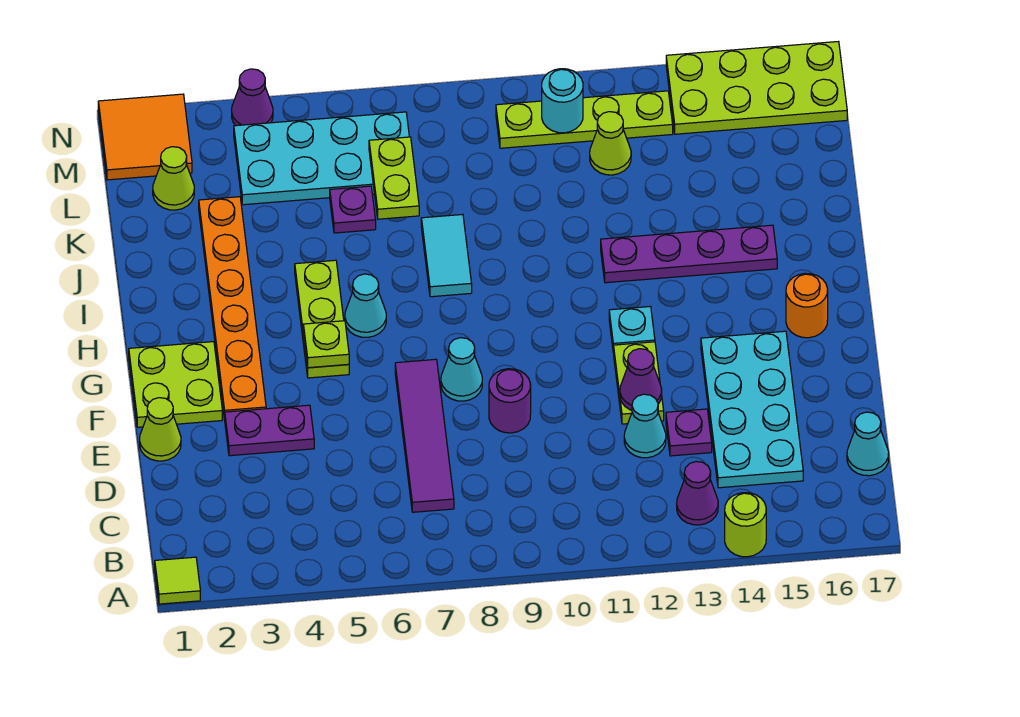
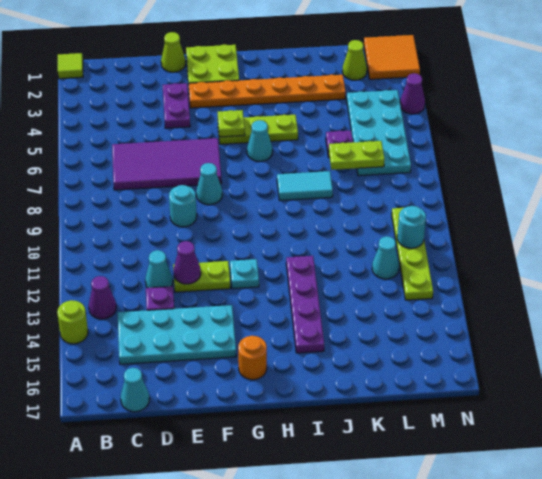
purple 1x4 tile [395,359,454,512] -> purple 2x4 tile [112,138,222,190]
purple 1x1 round brick [489,369,531,433] -> cyan 1x1 round brick [169,185,197,227]
lime 1x1 cone [590,112,631,175] -> cyan 1x1 cone [372,236,399,279]
lime 2x4 plate [666,42,847,134] -> none

